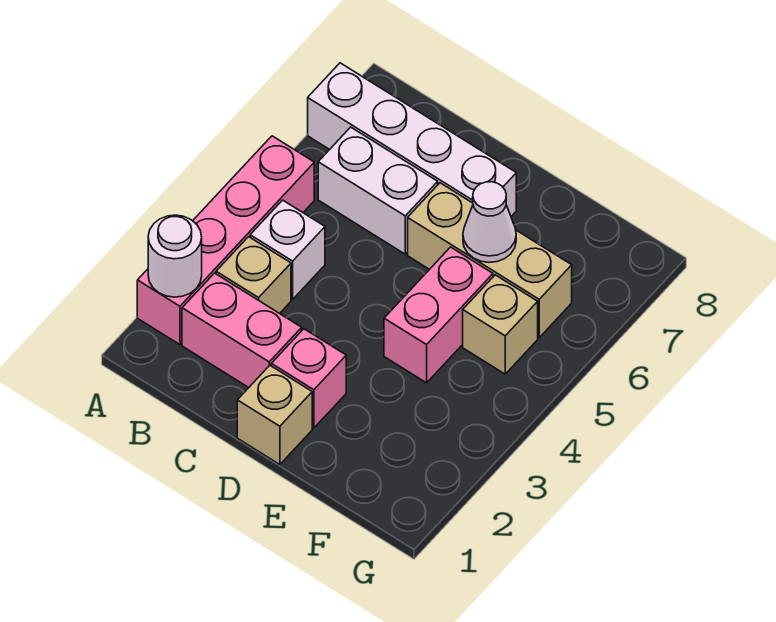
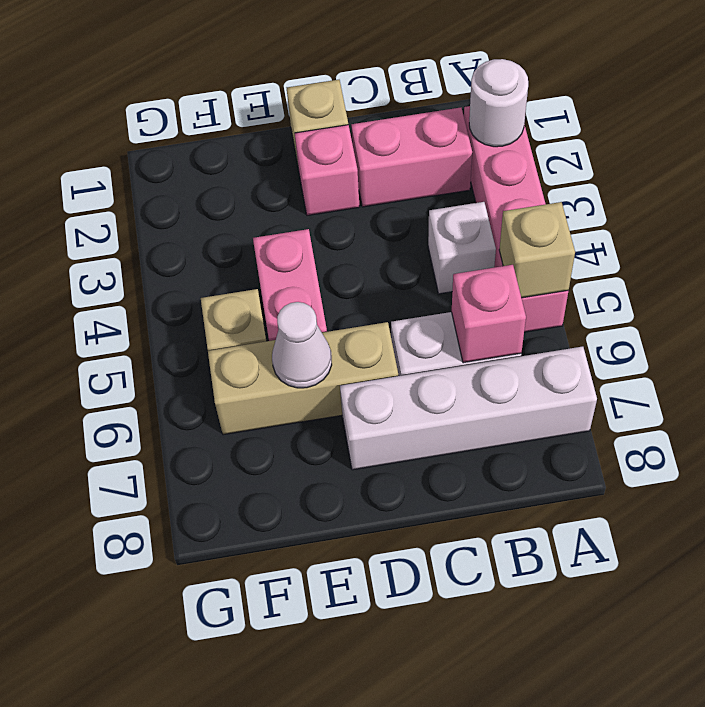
tan 1x1 brick [216,237,291,314] -> tan 1x1 brick moved to [499,202,575,298]
none -> pink 1x1 brick [452,265,526,363]

